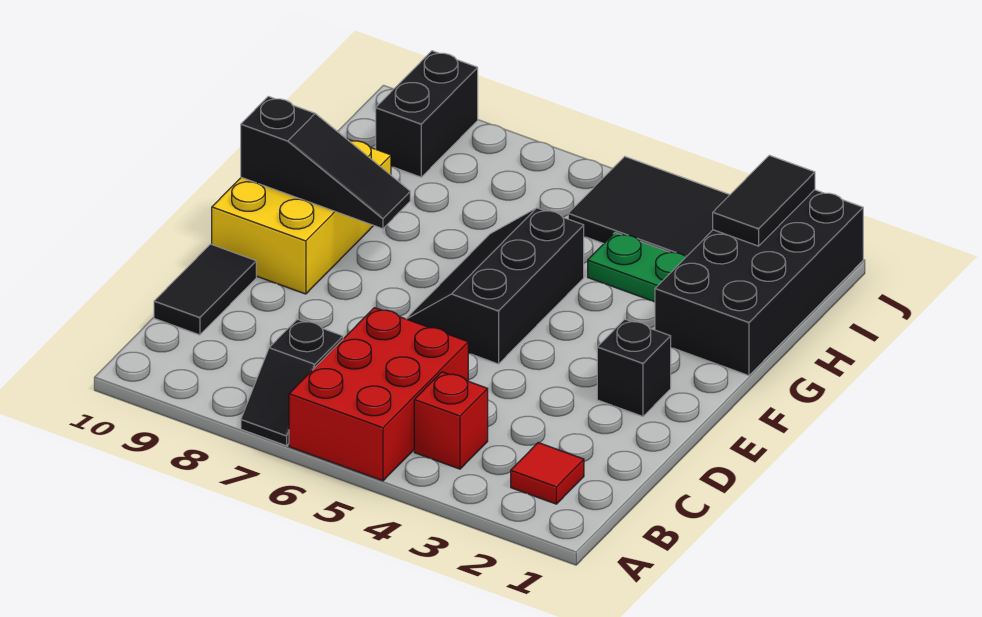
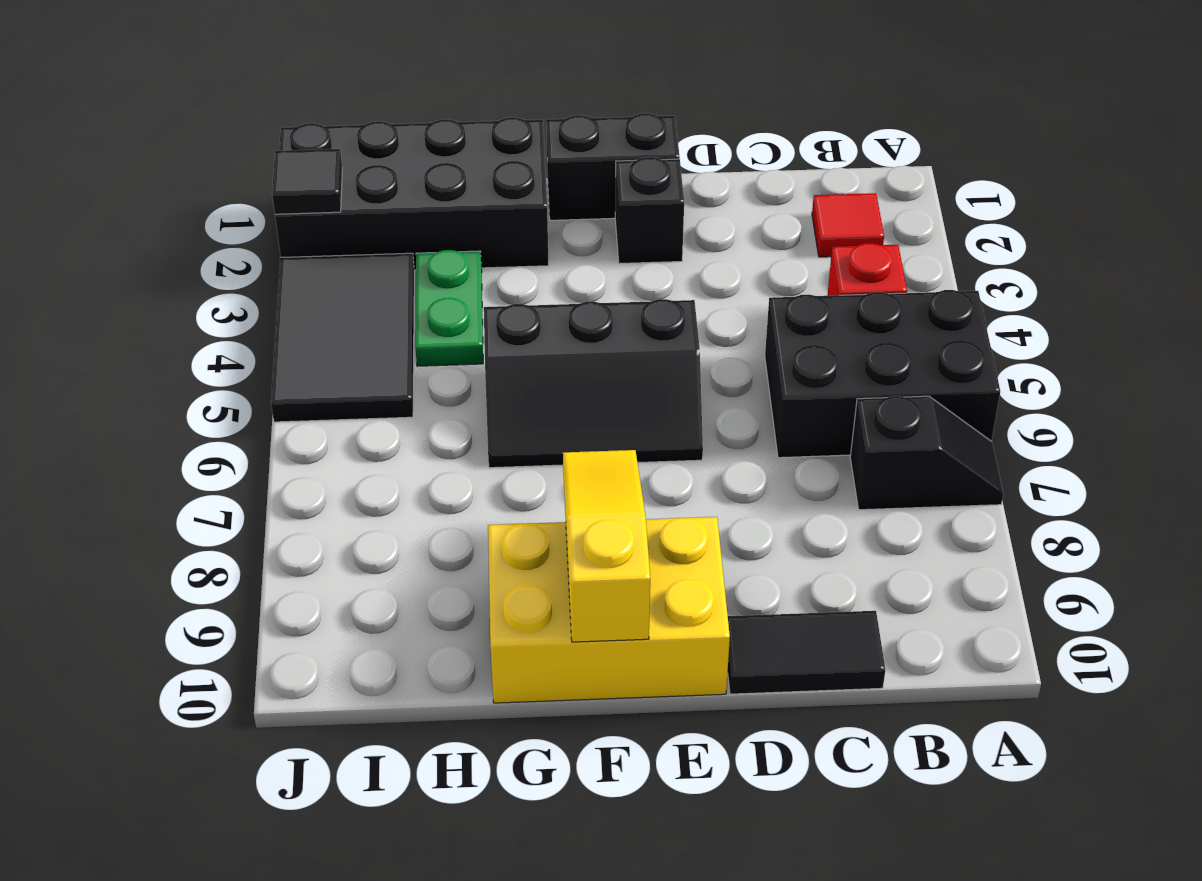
red 2x3 brick [289,308,468,481] -> black 2x3 brick [765,290,1000,458]
black 1x3 slope [241,96,410,229] -> yellow 1x3 slope [563,450,650,642]
black 1x2 tile [713,155,815,246] -> black 1x1 tile [272,149,342,214]
black 1x2 brick [376,51,478,177] -> black 1x2 brick moved to [546,113,680,220]

